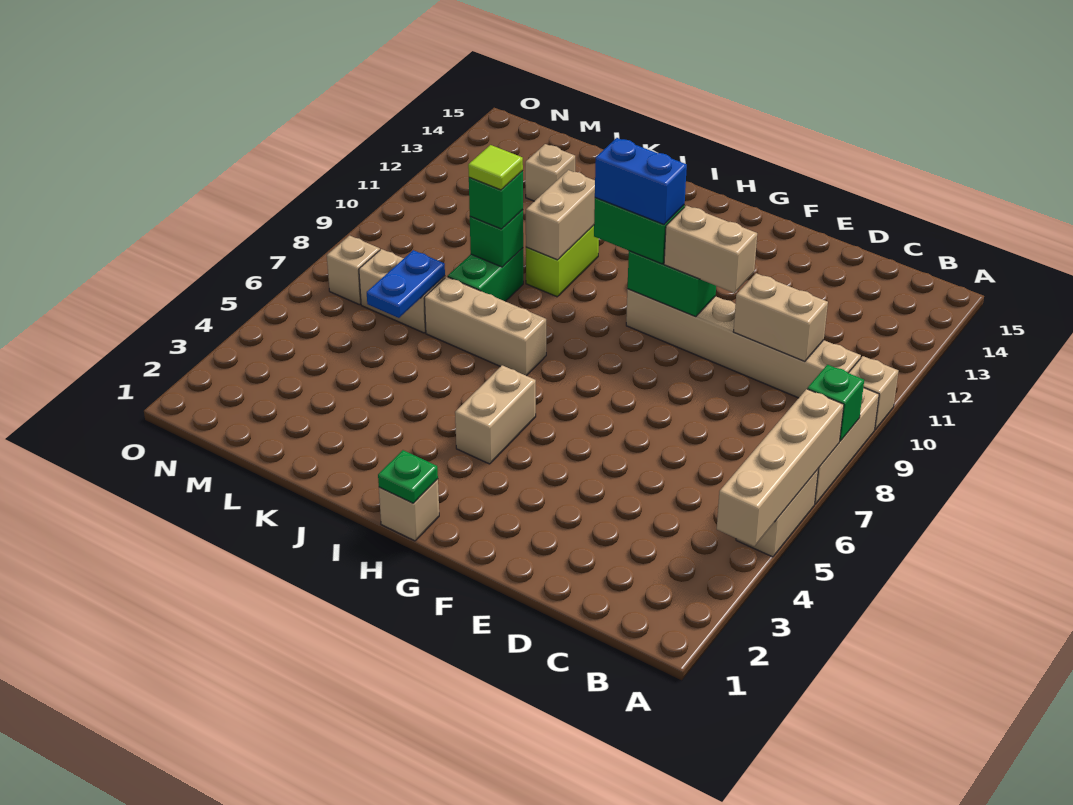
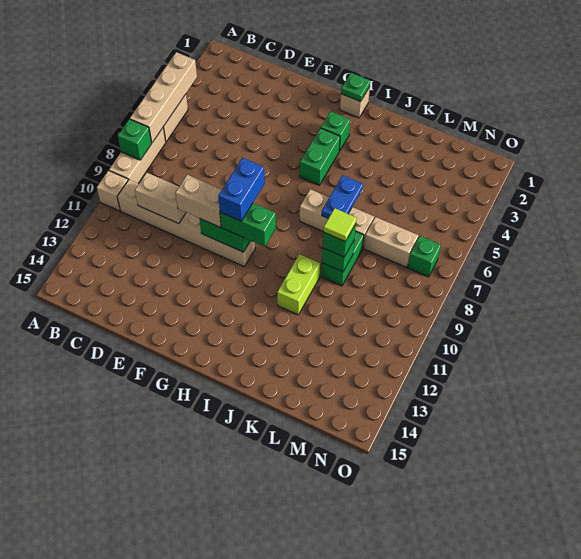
blue 1x2 brick [595,138,687,224] -> blue 1x2 brick turned to [218,158,265,221]
none -> green 1x1 brick [321,111,350,151]
tan 1x2 brick [455,365,536,464] -> green 1x2 brick [300,128,340,185]
tan 1x2 brick [526,170,595,260] -> none
blue 1x2 plate [367,250,445,318] -> blue 1x2 plate moved to [322,175,363,218]
tan 1x1 brick [525,144,575,201] -> none
tan 1x1 brick [327,236,380,305] -> green 1x1 brick [408,236,441,277]

